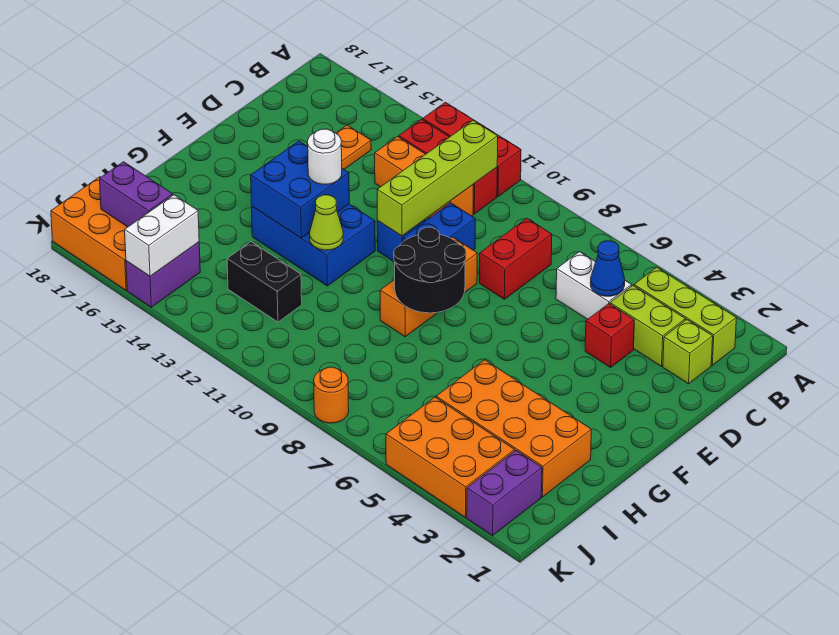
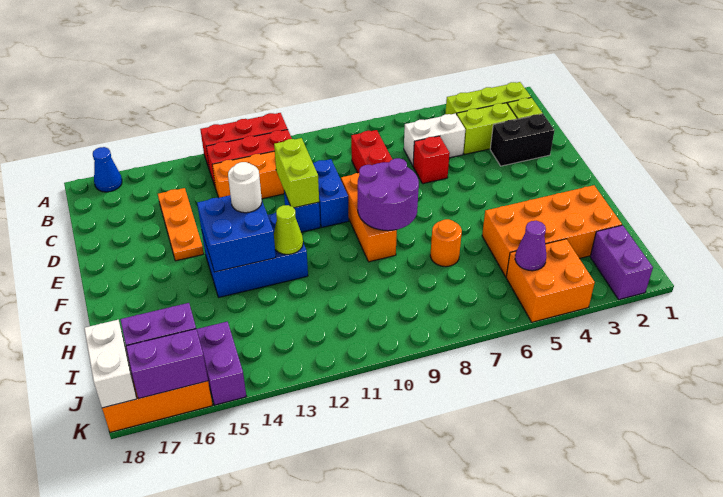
lime 1x4 brick [377,120,498,236] -> lime 1x2 brick [274,138,319,208]
blue 1x1 cone [590,241,625,296] -> blue 1x1 cone moved to [93,147,122,192]
red 1x1 brick [585,304,634,368] -> red 1x1 brick moved to [413,136,450,184]
black 2x2 round brick [394,227,466,313] -> purple 2x2 round brick [358,158,419,231]
black 1x2 brick [227,242,302,322] -> black 1x2 brick moved to [490,114,554,166]
orange 2x3 brick [386,397,515,517] -> orange 2x2 brick [506,239,595,322]
none -> purple 1x1 cone [515,221,546,271]
white 1x2 brick [125,195,199,276] -> white 1x2 brick moved to [84,320,137,408]
orange 1x1 round brick [314,367,349,423] -> orange 1x1 round brick moved to [430,219,462,267]
none -> purple 1x2 brick [126,329,208,399]

